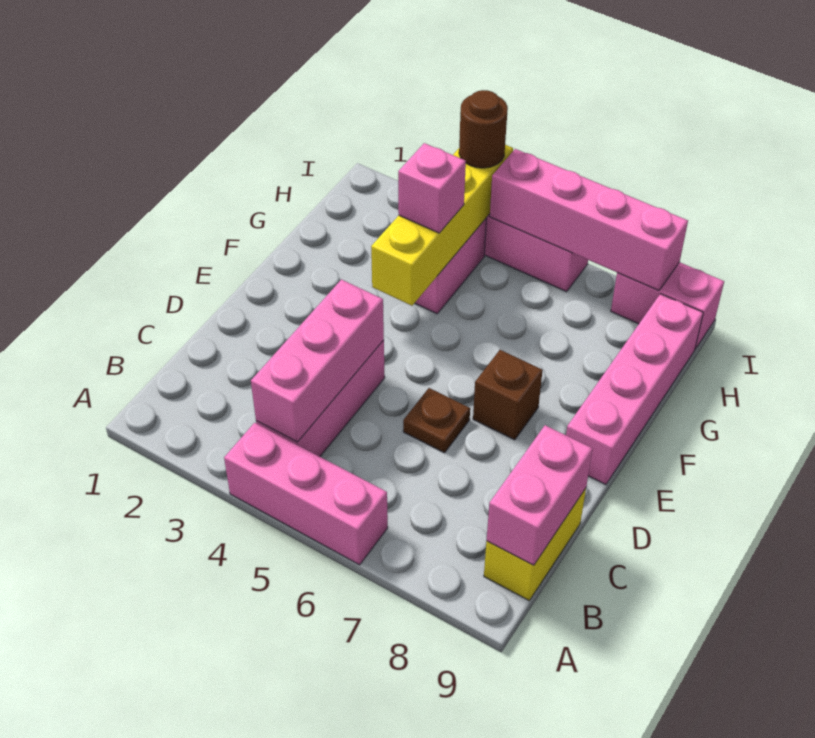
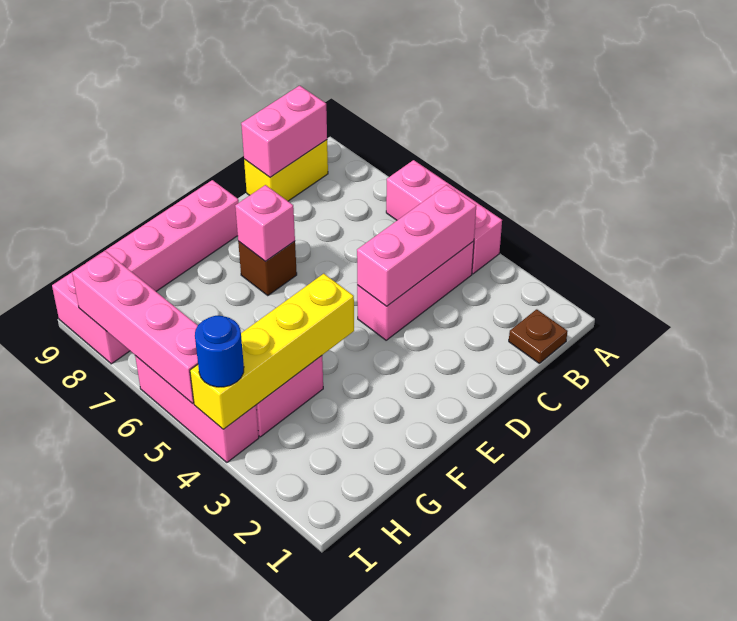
brown 1x1 plate [403,388,470,453] -> brown 1x1 plate moved to [509,309,568,363]
pink 1x1 brick [398,143,466,233] -> pink 1x1 brick moved to [235,185,295,261]
brown 1x1 round brick [459,90,508,168] -> blue 1x1 round brick [195,316,244,387]

